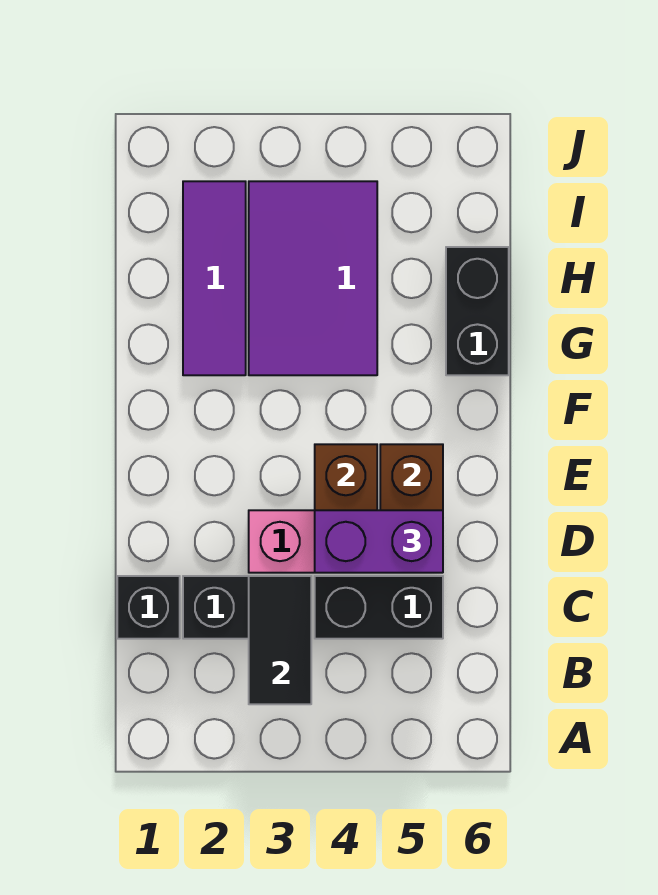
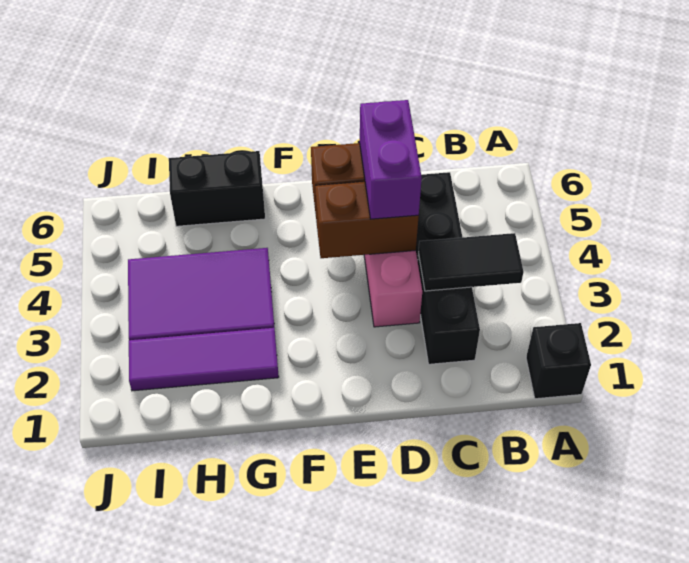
black 1x1 brick [117,576,180,639] -> black 1x1 brick moved to [526,323,591,399]

